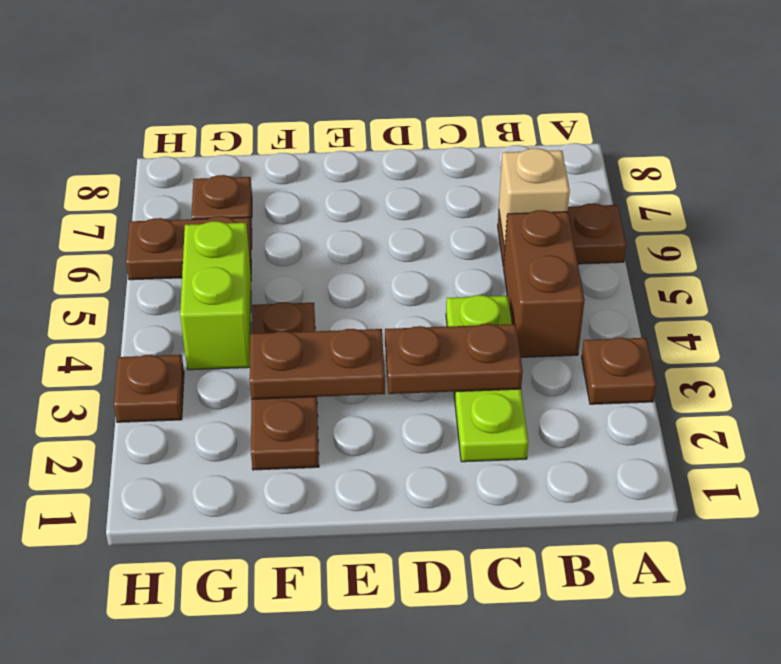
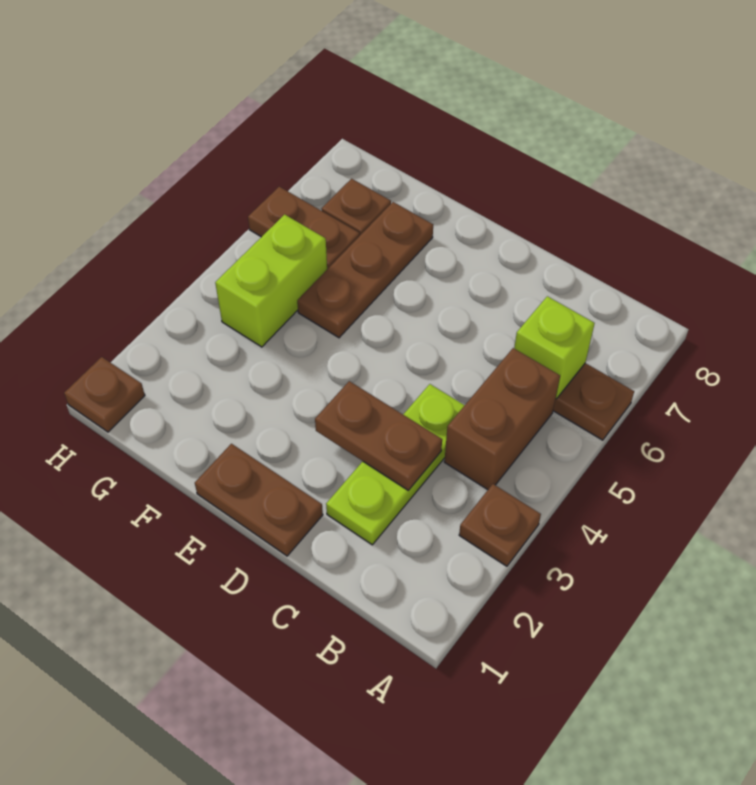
tan 1x1 brick [499,148,570,248] -> lime 1x1 brick [514,296,595,399]
brown 1x2 plate [250,329,385,399] -> brown 1x2 plate moved to [195,444,323,556]
brown 1x3 plate [251,302,319,470] -> brown 1x3 plate moved to [297,202,433,338]
brown 1x1 plate [114,355,184,422] -> brown 1x1 plate moved to [64,357,145,432]

